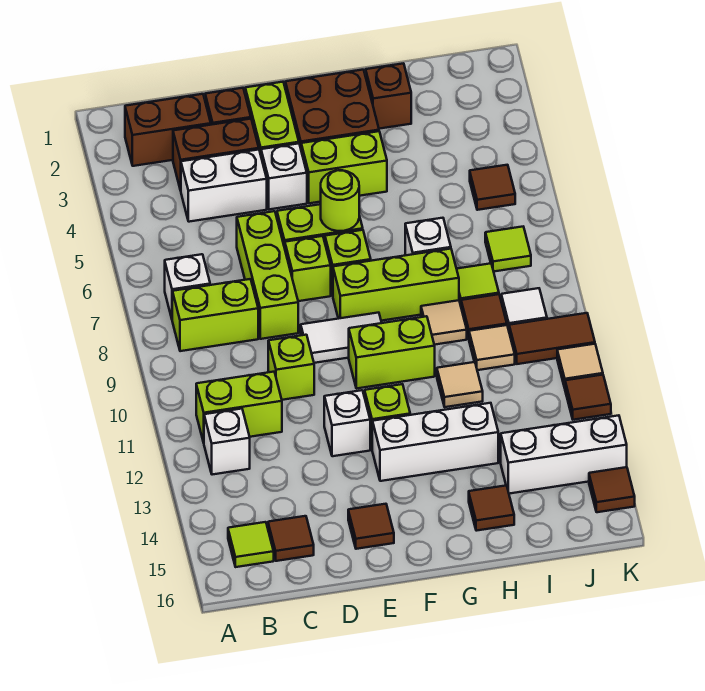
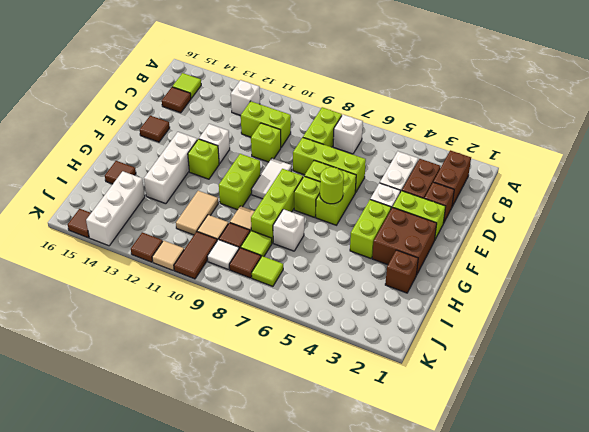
lime 1x2 brick [196,372,282,443] -> lime 1x2 brick turned to [241,101,291,147]
tan 1x1 tile [437,362,483,407] -> tan 1x2 tile [176,191,218,235]
brown 1x1 tile [470,165,515,210] -> brown 1x1 tile moved to [229,248,261,278]

